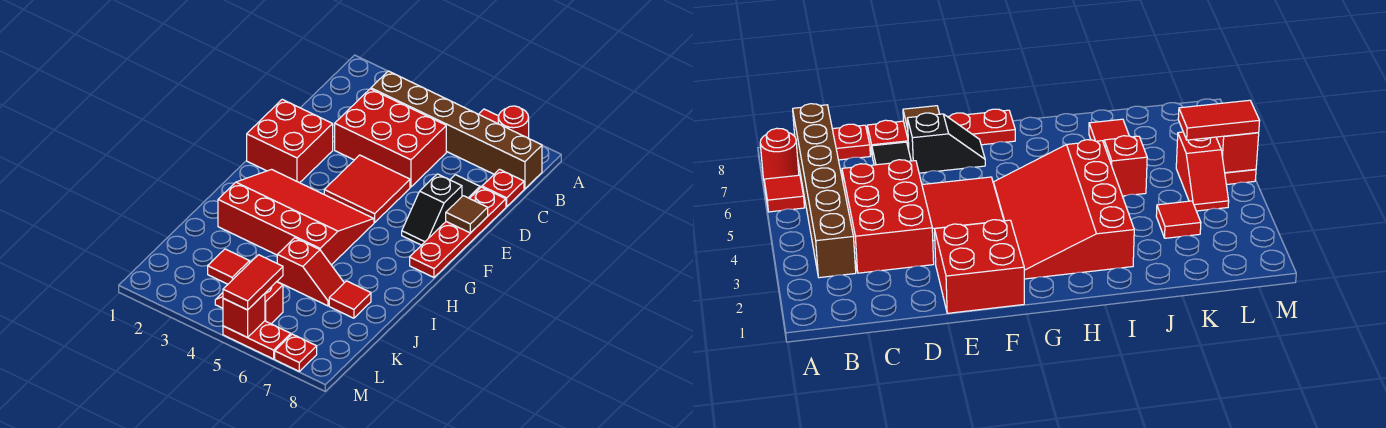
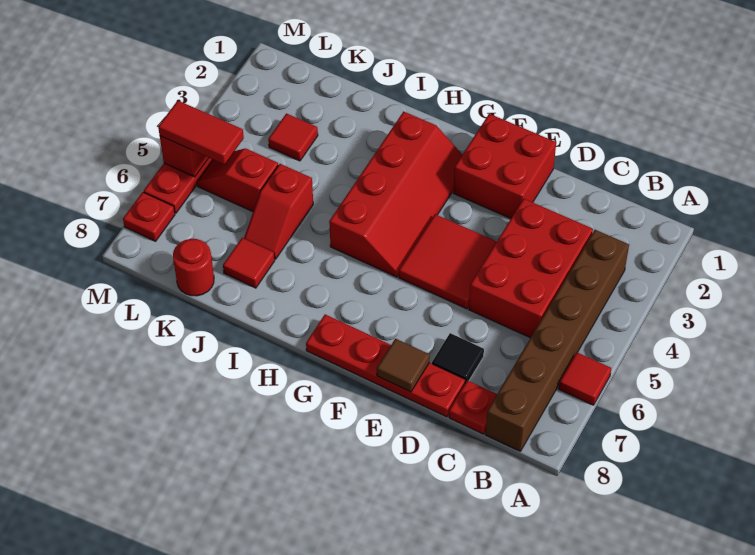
red 1x1 round brick [498,106,529,138] -> red 1x1 round brick moved to [173,239,214,296]
black 1x2 slope [402,174,462,245] -> none
red 3x4 slope [218,169,374,265] -> red 2x4 slope [329,112,462,277]
red 1x2 slope [215,282,283,324] -> red 1x2 slope turned to [197,148,278,212]

